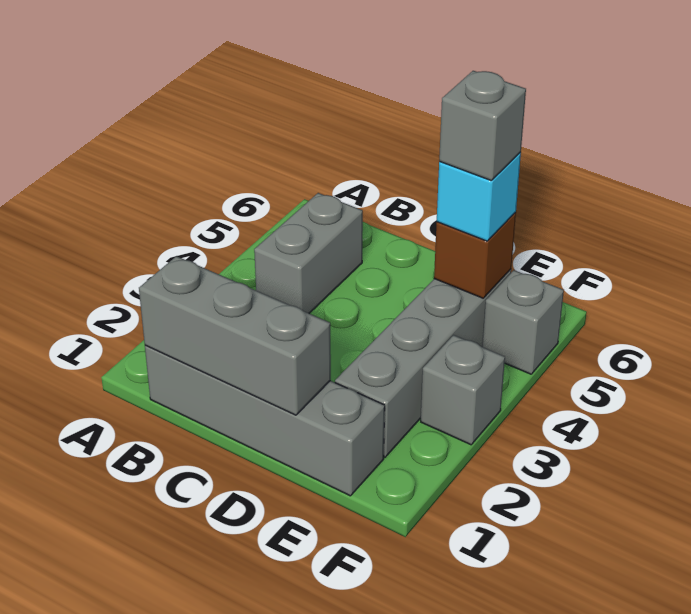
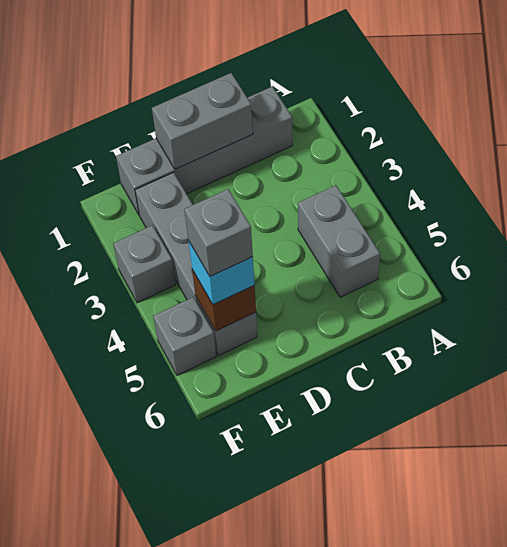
grey 1x3 brick [139,256,331,415] -> grey 1x2 brick [152,73,253,169]

